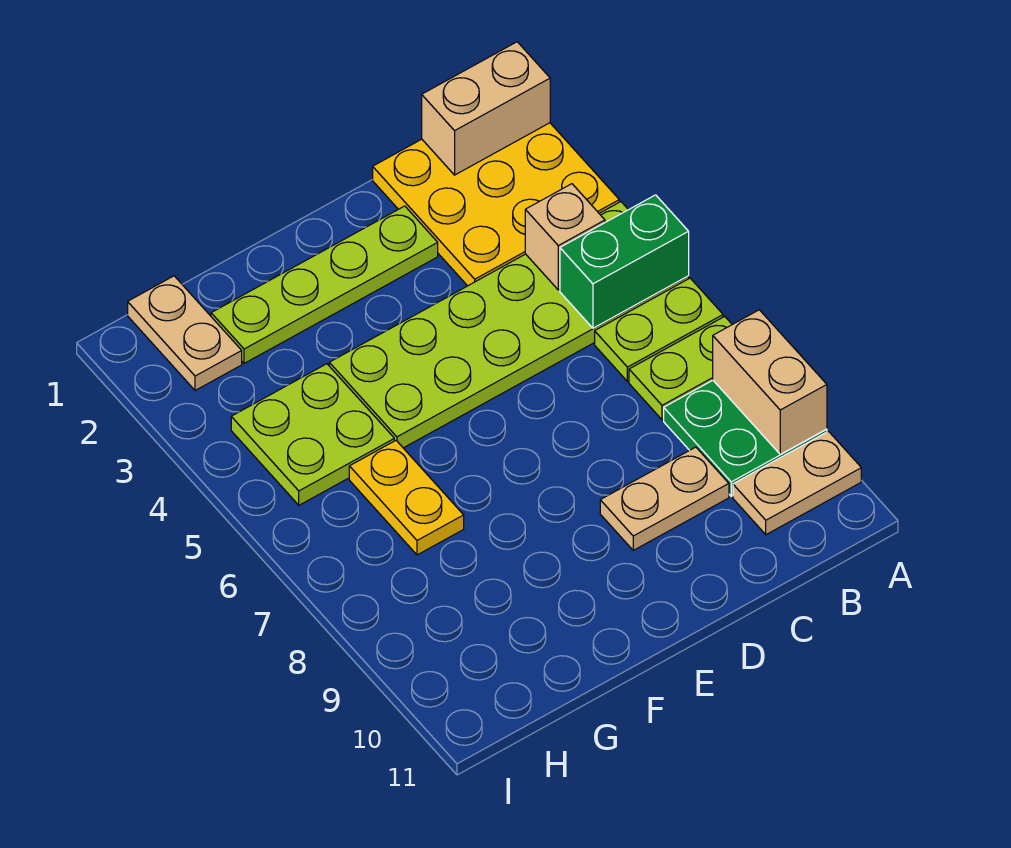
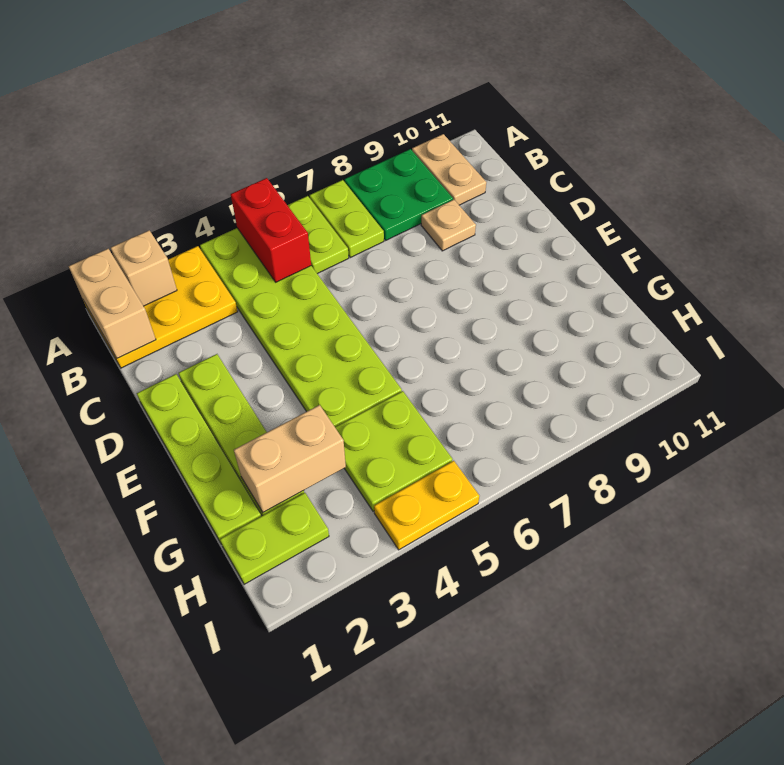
yellow 3x3 plate [373,123,619,286] -> yellow 2x3 plate [84,246,238,368]
green 1x2 brick [560,195,689,328] -> red 1x2 brick [231,178,311,282]
tan 1x2 brick [713,310,827,454] -> tan 1x2 brick moved to [234,405,346,512]
tan 1x1 brick [525,184,605,290] -> tan 1x1 brick moved to [111,230,177,306]
tan 1x2 plate [600,447,729,550] -> tan 1x1 plate [421,200,476,251]
none -> lime 1x4 plate [137,374,261,543]
yellow 1x2 plate [349,441,464,555] -> yellow 1x2 plate moved to [374,461,479,550]
tan 1x2 plate [128,276,242,390] -> lime 1x2 plate [220,493,329,584]

